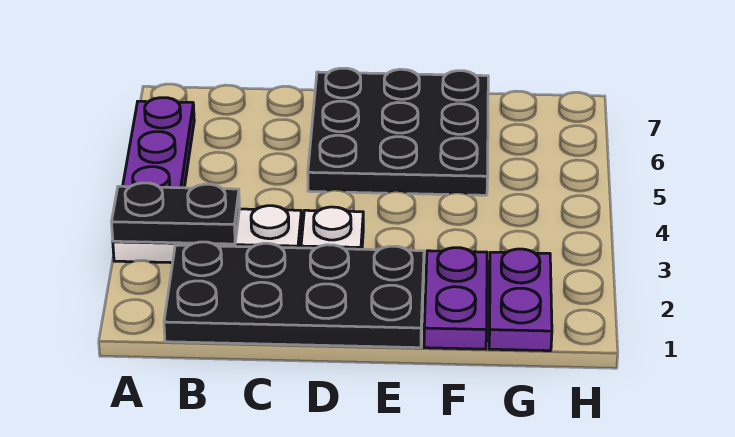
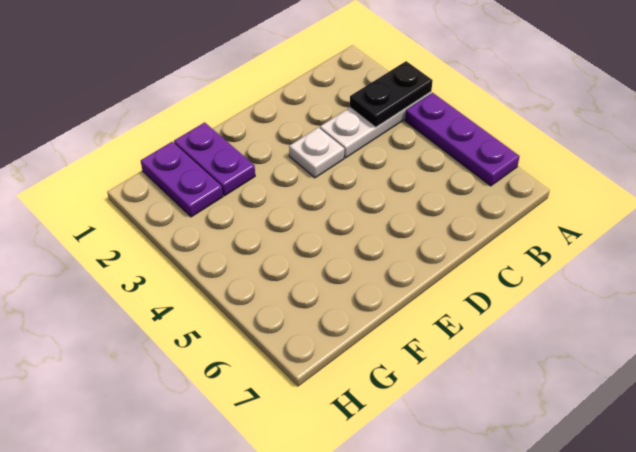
black 2x4 plate [164,242,424,348] -> none
black 3x3 plate [308,68,488,195] -> none

